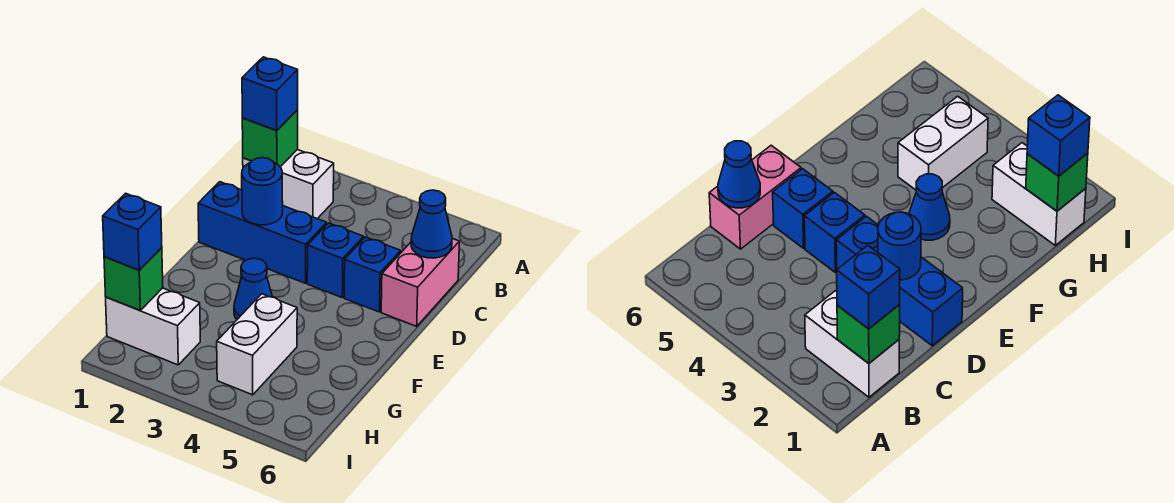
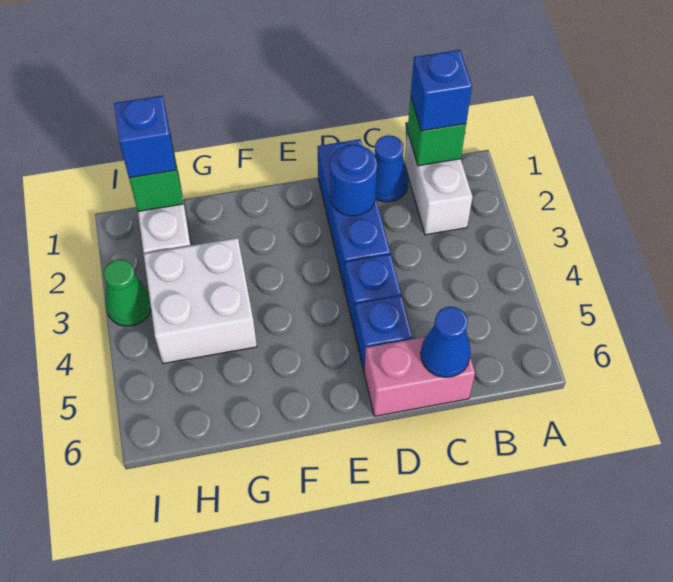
blue 1x1 cone [234,258,272,319] -> blue 1x1 cone moved to [375,135,408,202]
white 1x2 brick [217,294,297,395] -> white 2x2 brick [144,238,257,364]
none -> green 1x1 cone [104,259,151,326]

